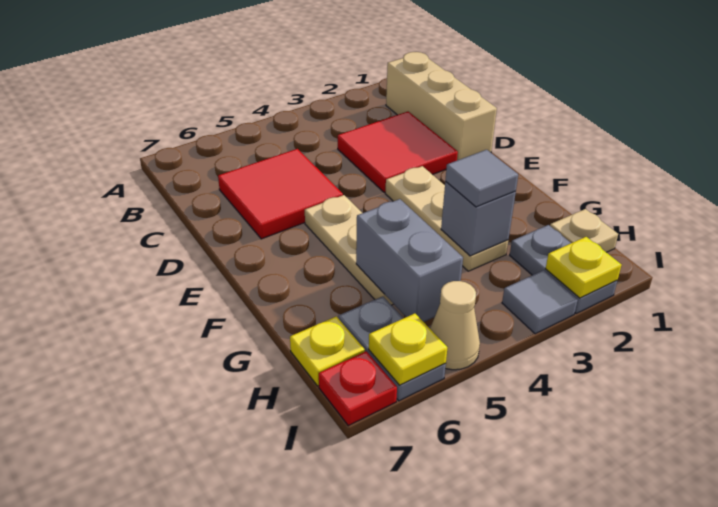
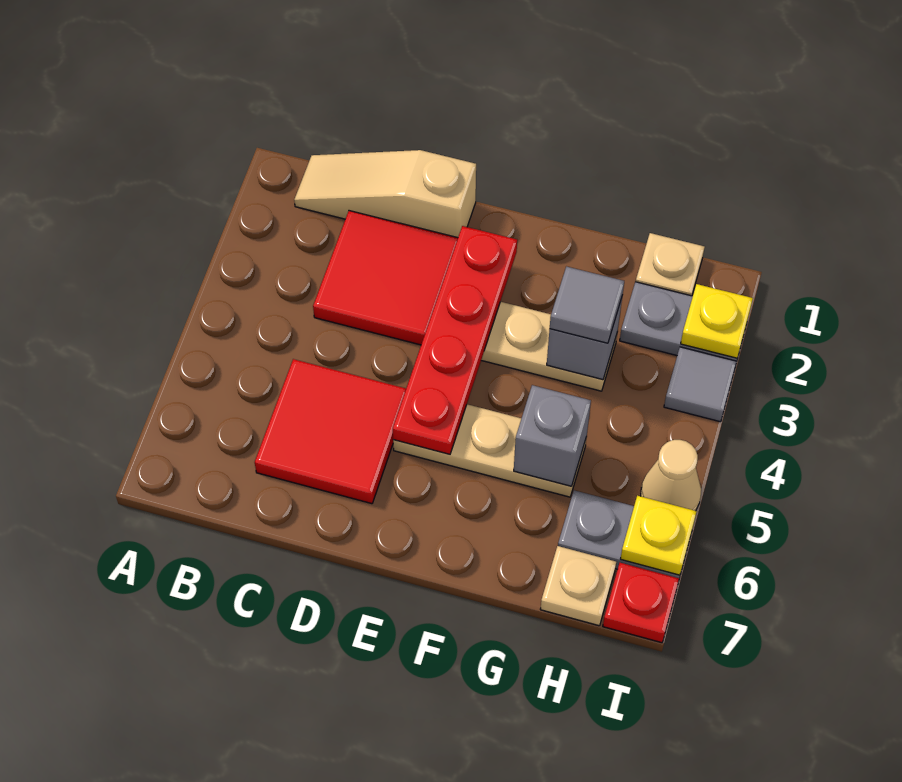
tan 1x3 brick [386,52,497,160] -> tan 1x3 slope [294,150,476,238]
none -> red 1x4 plate [393,226,517,454]
grey 1x2 brick [356,199,463,322] -> grey 1x1 brick [514,385,591,486]
yellow 1x1 plate [290,316,365,386] -> tan 1x1 plate [540,546,616,626]

